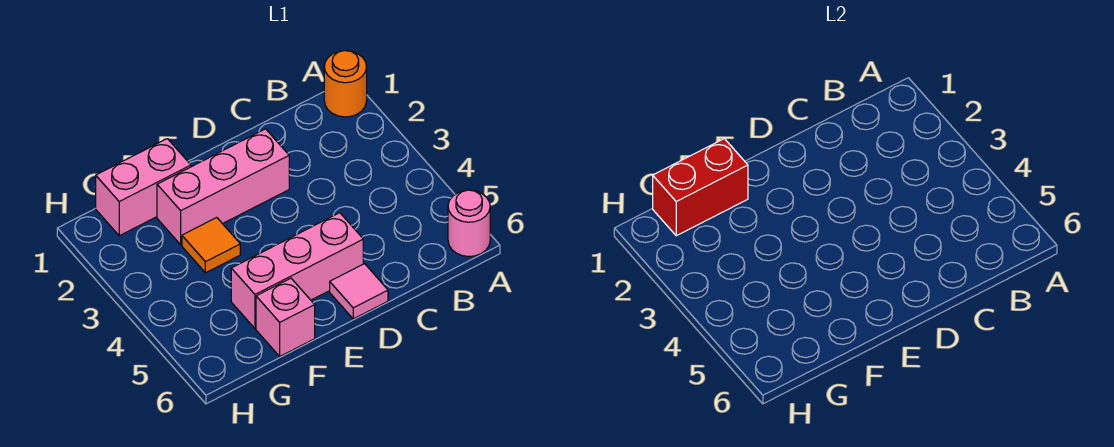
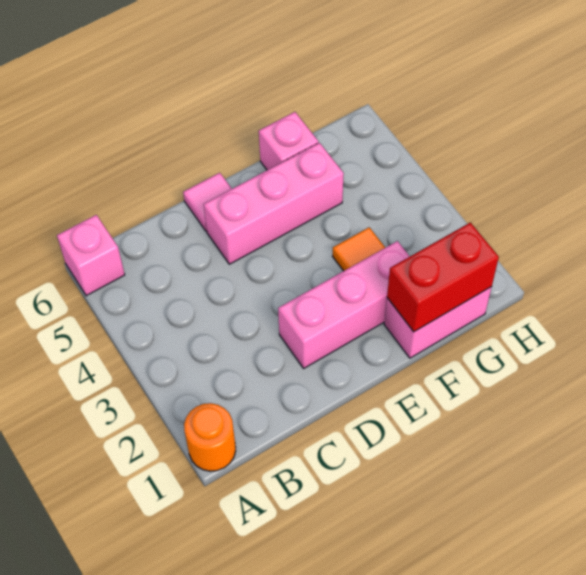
pink 1x1 round brick [448,190,490,257] -> pink 1x1 brick [57,215,125,296]

